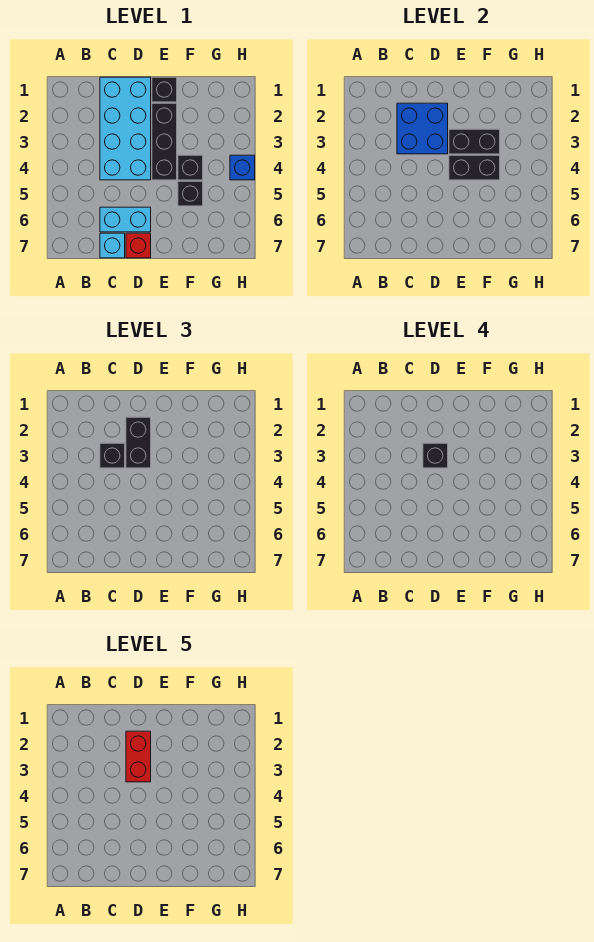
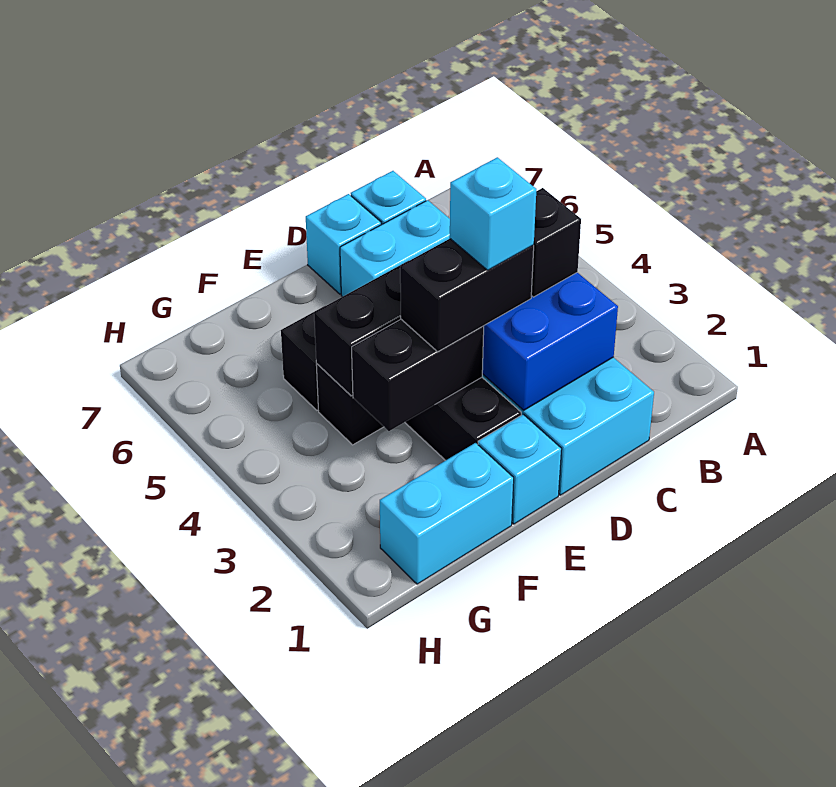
black 1x2 brick [126,417,151,468] -> black 1x2 brick turned to [400,239,534,352]
red 1x2 brick [126,731,151,782] -> none
black 1x1 brick [423,443,448,468] -> cyan 1x1 brick [450,157,536,270]
red 1x1 brick [126,233,151,258] -> cyan 1x1 brick [306,194,382,294]
black 1x1 brick [152,77,177,102] -> cyan 1x1 brick [478,414,562,524]
none -> cyan 1x2 brick [380,443,514,584]
blue 1x1 brick [230,155,255,180] -> none

